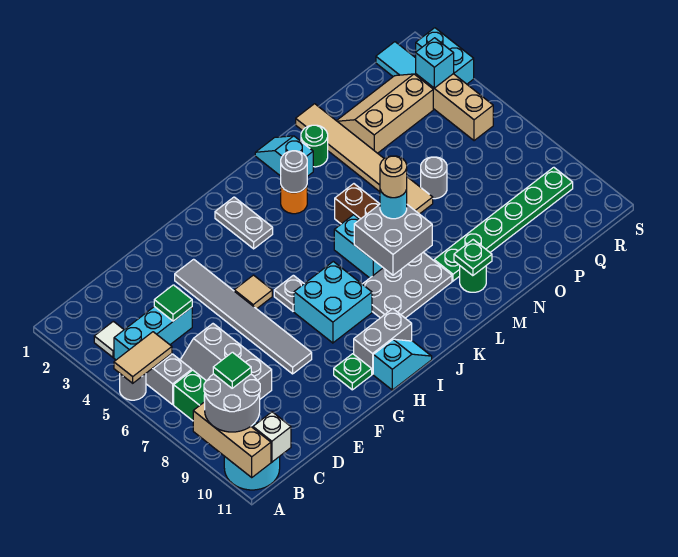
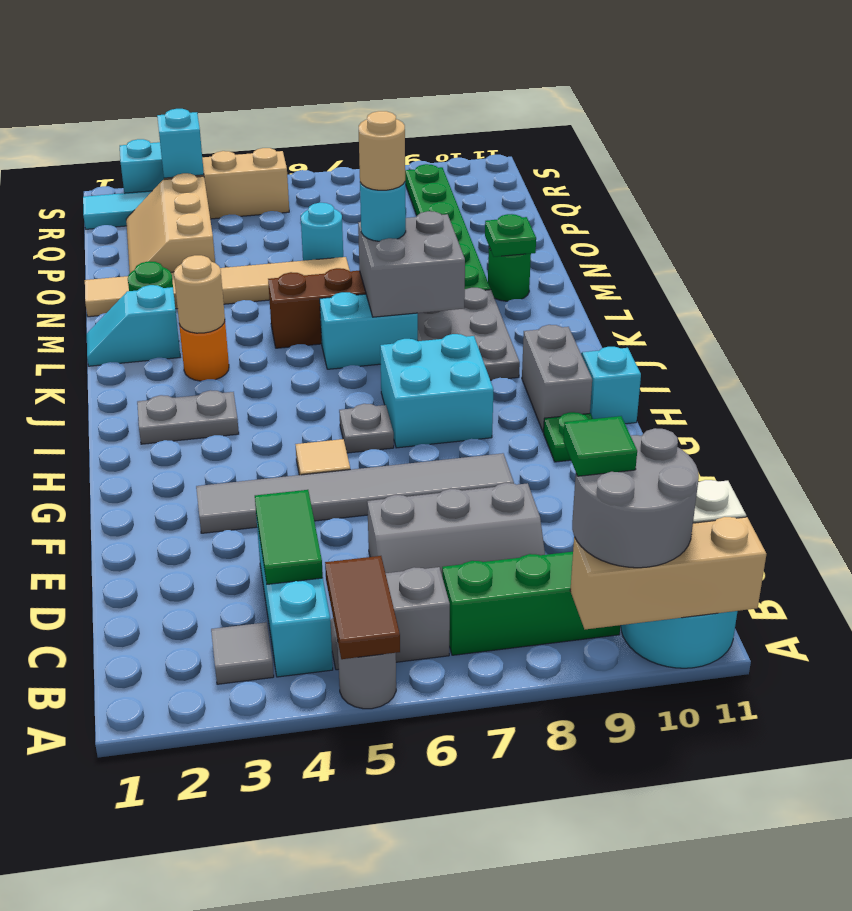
tan 1x2 tile [114,332,172,383] -> brown 1x2 tile [325,556,400,659]
white 1x1 tile [94,321,124,357] -> grey 1x1 tile [211,622,274,684]
green 1x1 tile [154,285,192,321] -> green 1x2 tile [255,490,323,584]
grey 1x1 round brick [281,151,307,192] -> tan 1x1 round brick [174,255,225,333]
grey 1x1 round brick [421,157,447,199] -> cyan 1x1 round brick [301,203,343,261]

